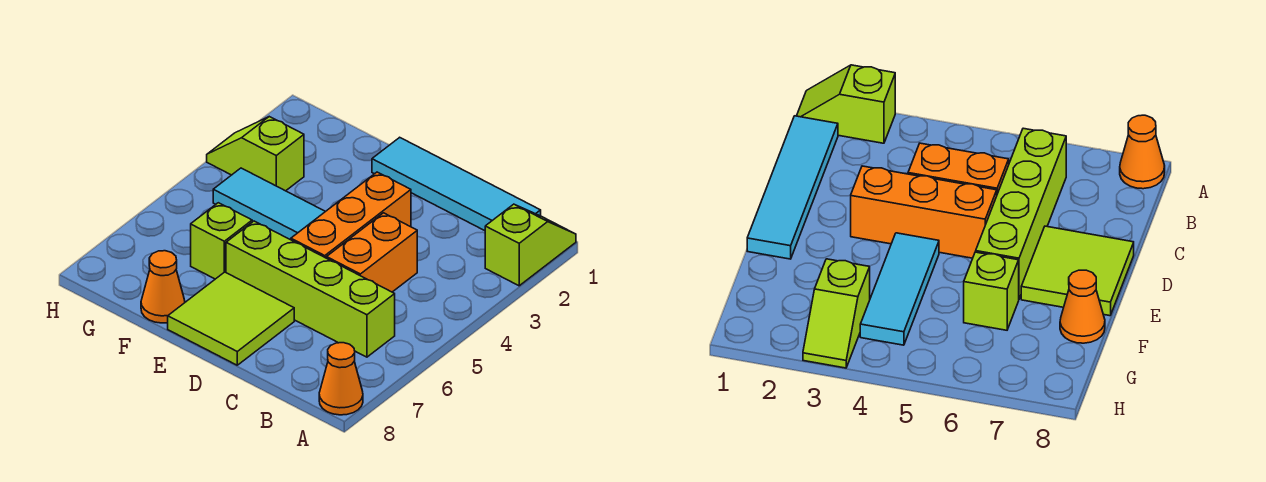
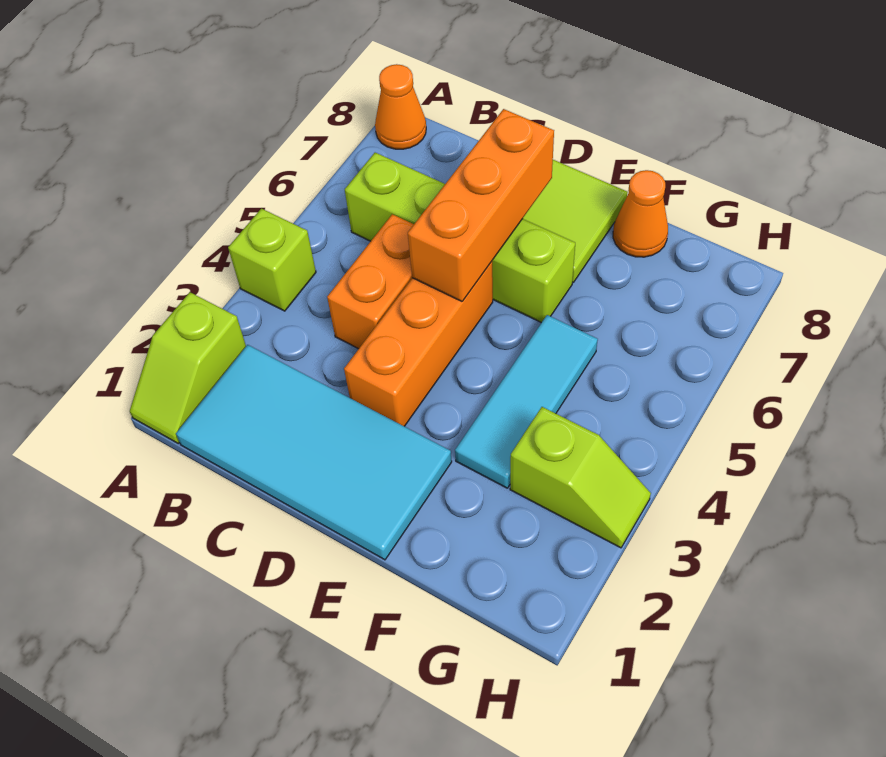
cyan 1x4 tile [372,137,541,231] -> cyan 2x4 tile [176,345,452,560]
none -> orange 1x3 brick [408,109,554,301]
cyan 1x3 tile [213,168,326,240] -> cyan 1x3 tile turned to [455,315,598,488]
lime 1x1 brick [191,203,252,279] -> lime 1x1 brick moved to [228,209,316,311]

